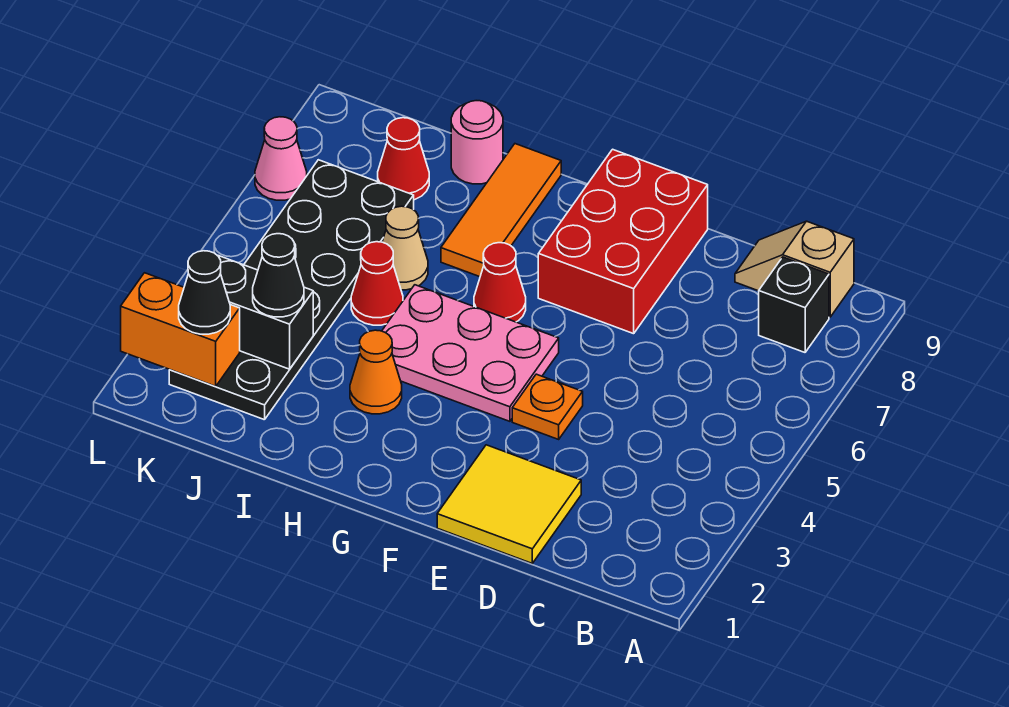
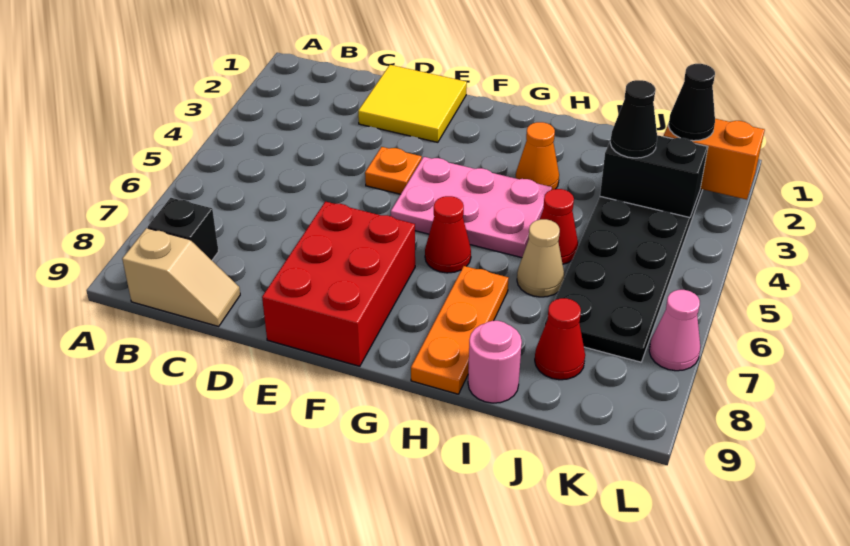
orange 1x3 tile [441,144,561,277] -> orange 1x3 plate [411,266,509,394]

